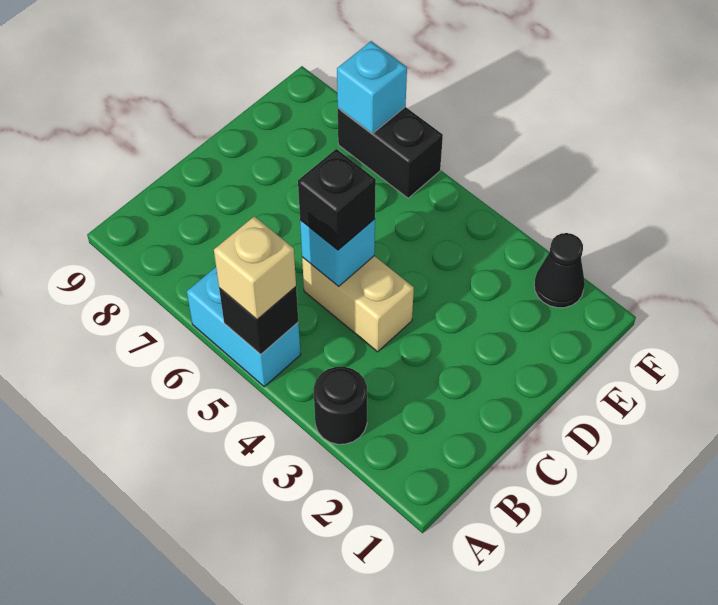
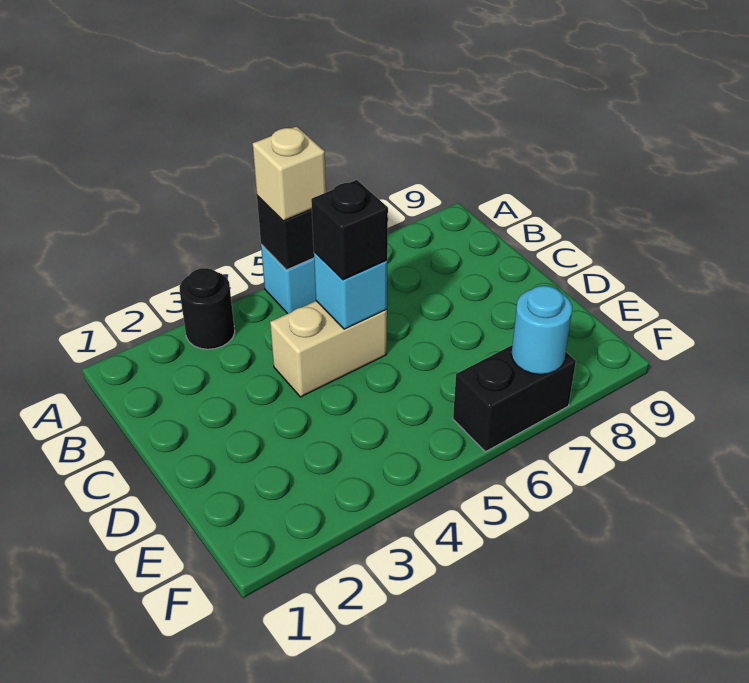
black 1x1 cone [534,233,585,308] -> none
cyan 1x1 brick [337,41,407,134] -> cyan 1x1 round brick [511,286,572,375]

